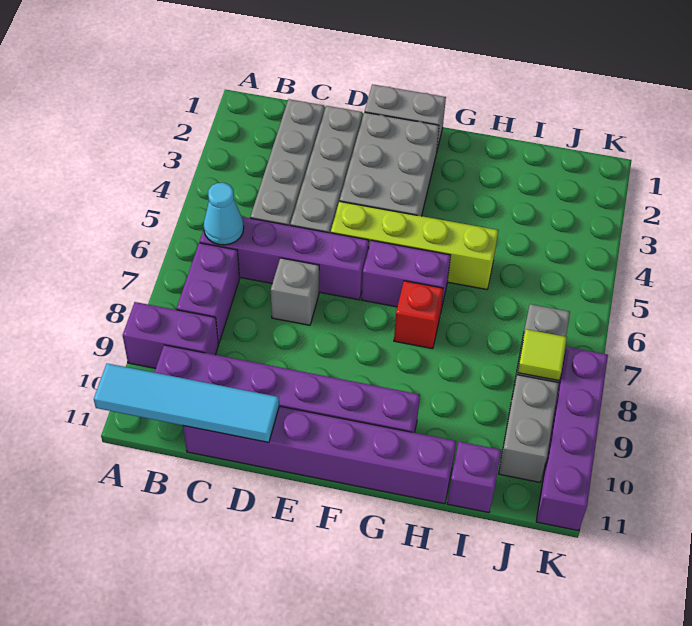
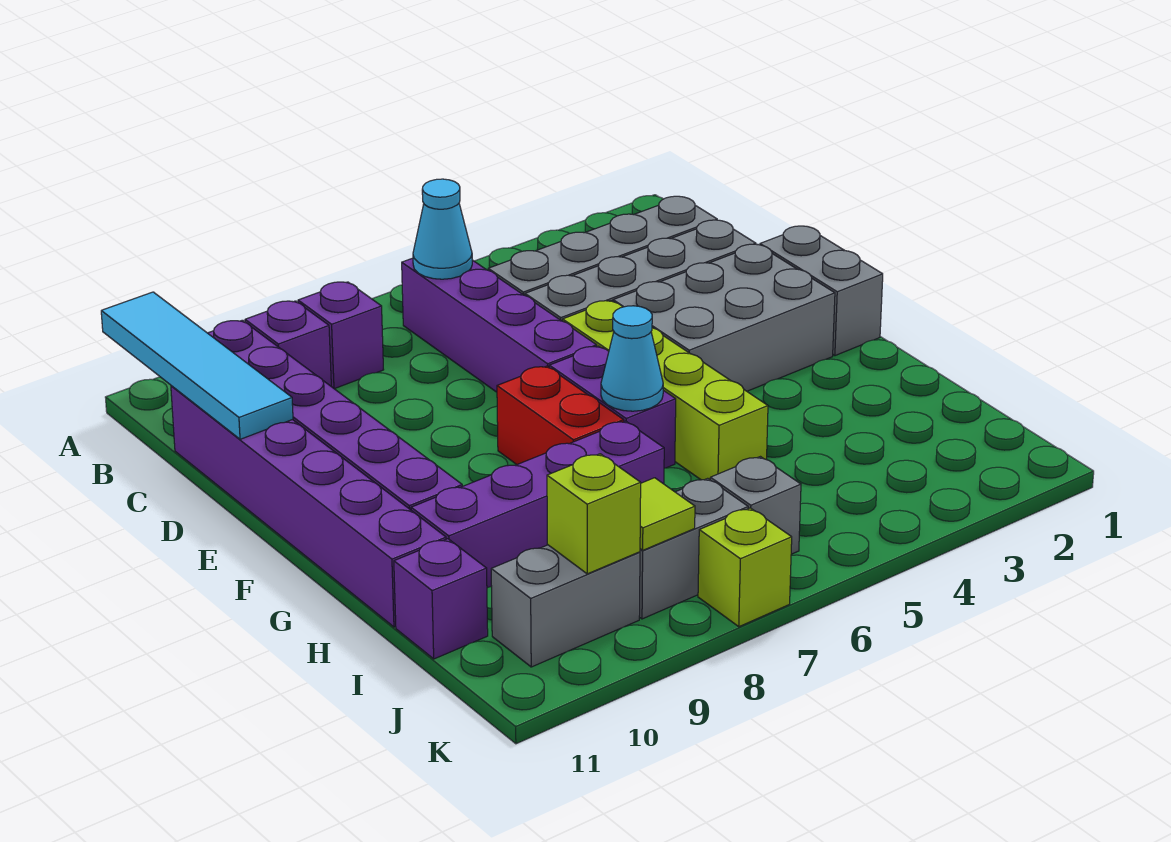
purple 1x2 brick [123,302,218,368] -> purple 1x1 brick [245,301,331,386]
purple 1x2 brick [176,243,240,344] -> purple 1x1 brick [298,282,384,389]
grey 1x1 brick [271,258,319,325] -> grey 1x1 brick moved to [710,457,801,554]
none -> cyan 1x1 cone [601,306,663,411]
red 1x1 brick [394,281,443,349] -> red 1x2 brick [497,366,624,464]
none -> lime 1x1 brick [547,454,641,574]
none -> lime 1x1 brick [698,508,792,627]
purple 1x4 brick [536,347,608,531] -> purple 1x4 brick moved to [411,421,664,588]

